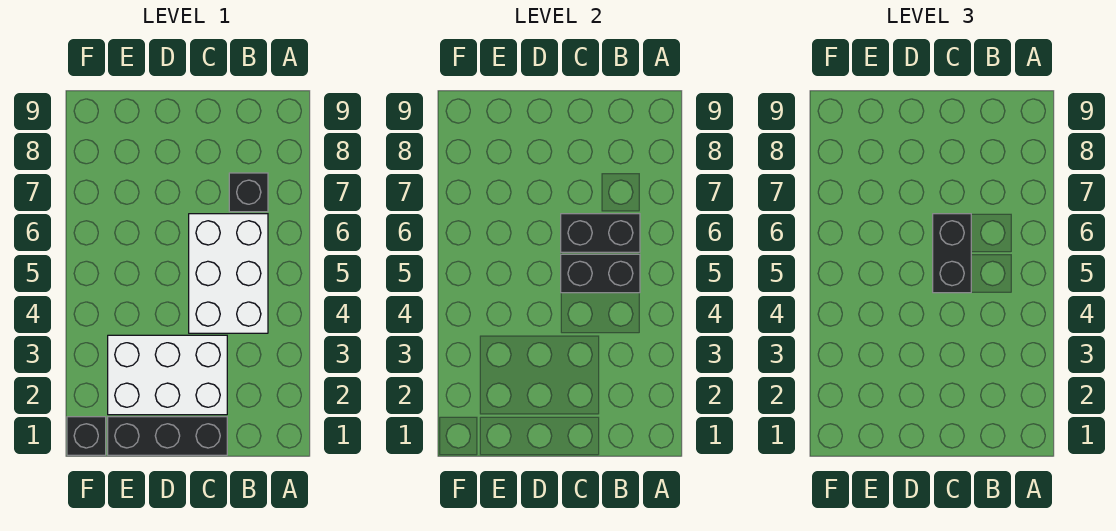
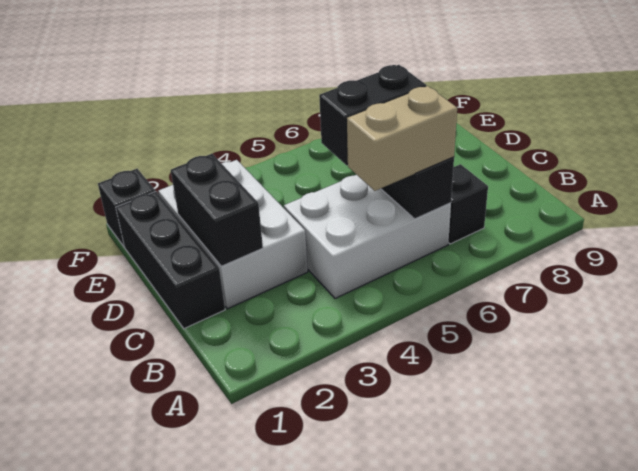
black 1x2 brick [561,254,640,293] -> black 1x2 brick moved to [171,154,263,266]
none -> tan 1x2 brick [347,86,457,191]

